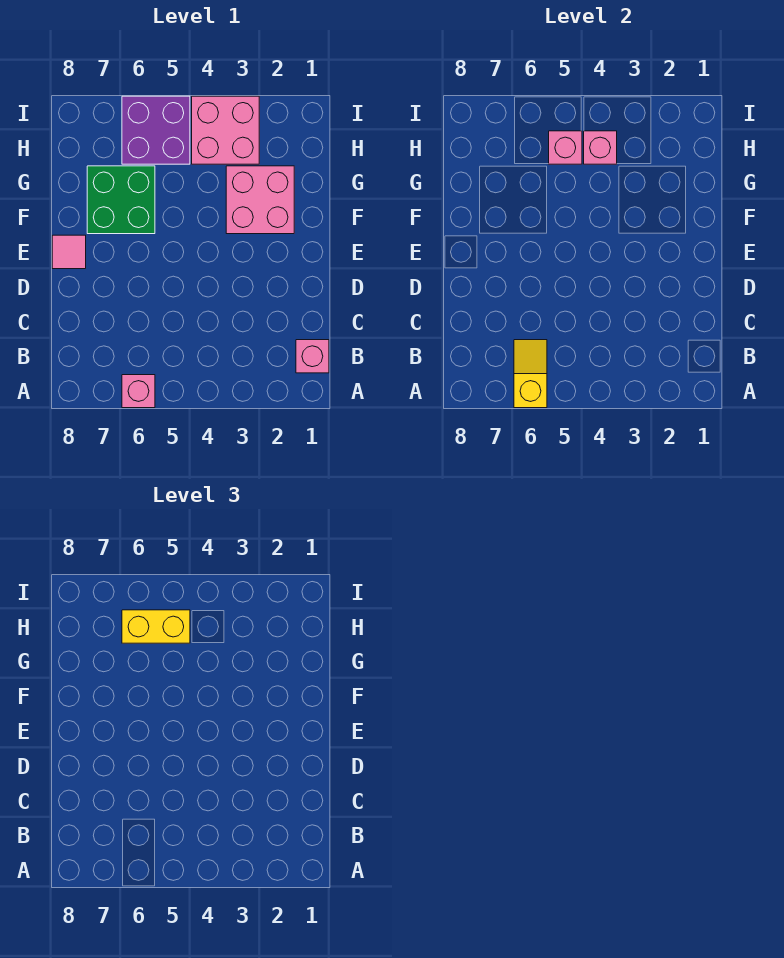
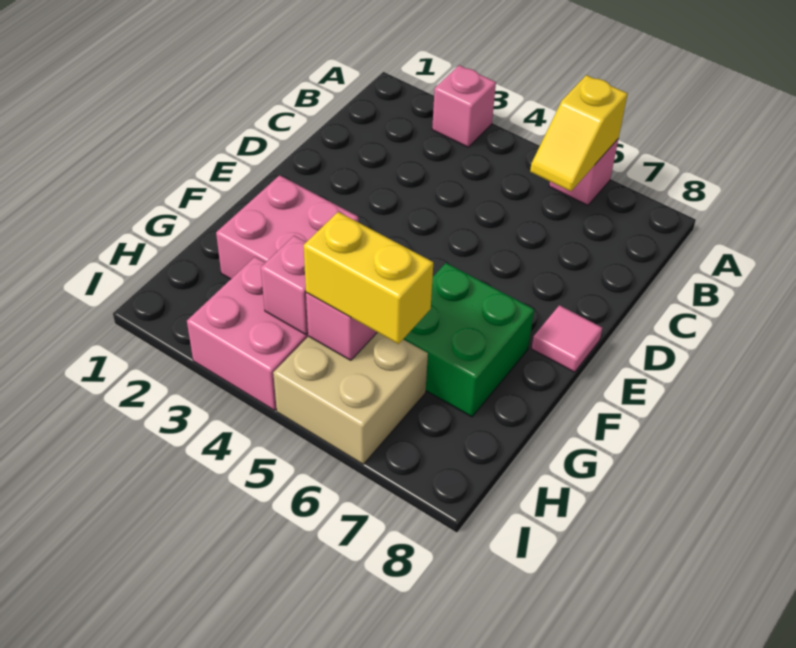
pink 1x1 brick [296,340,329,373] -> pink 1x1 brick moved to [432,65,496,147]
purple 2x2 brick [122,96,190,164] -> tan 2x2 brick [273,332,428,464]

